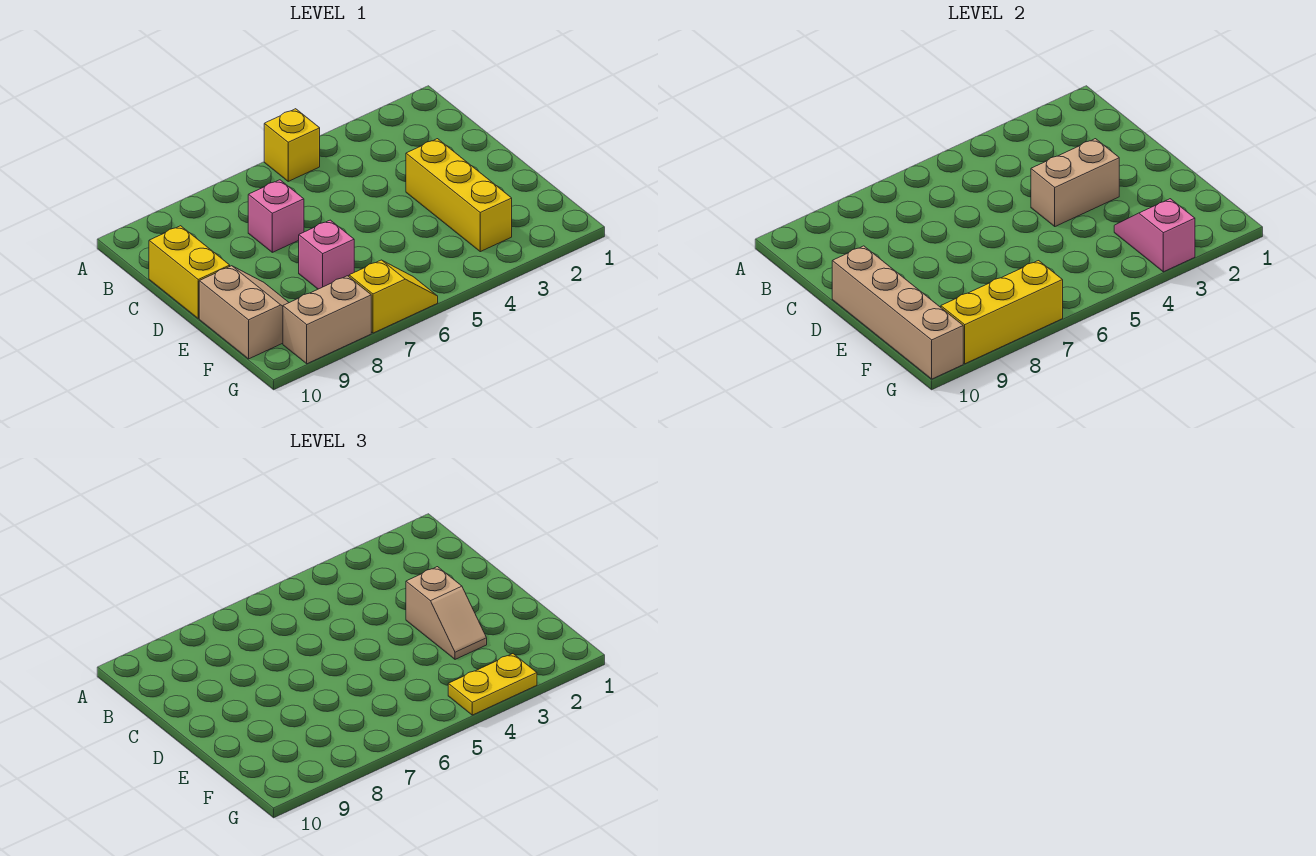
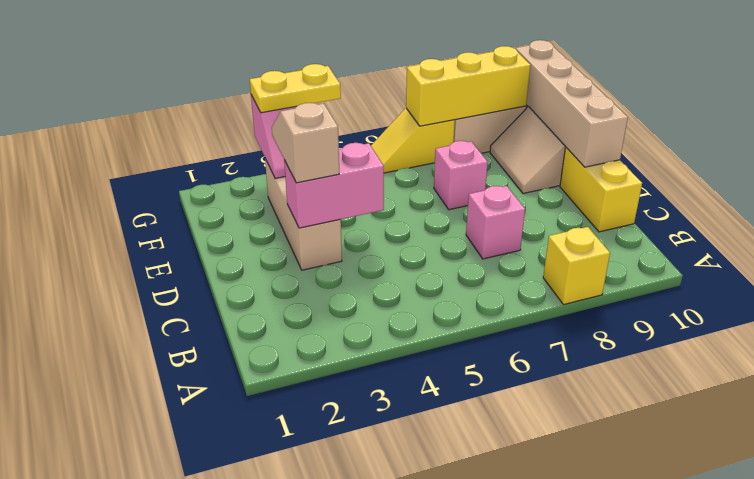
yellow 1x1 brick [264,109,320,181] -> yellow 1x1 brick moved to [543,227,610,305]
yellow 1x3 brick [406,139,512,252] -> tan 1x3 brick [265,159,342,270]
tan 1x2 brick [1031,139,1119,226] -> pink 1x2 brick [284,143,384,228]

